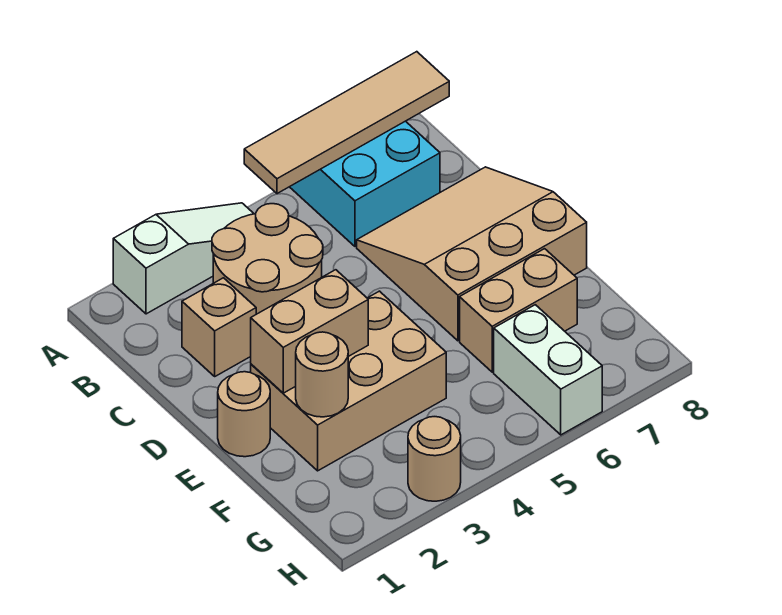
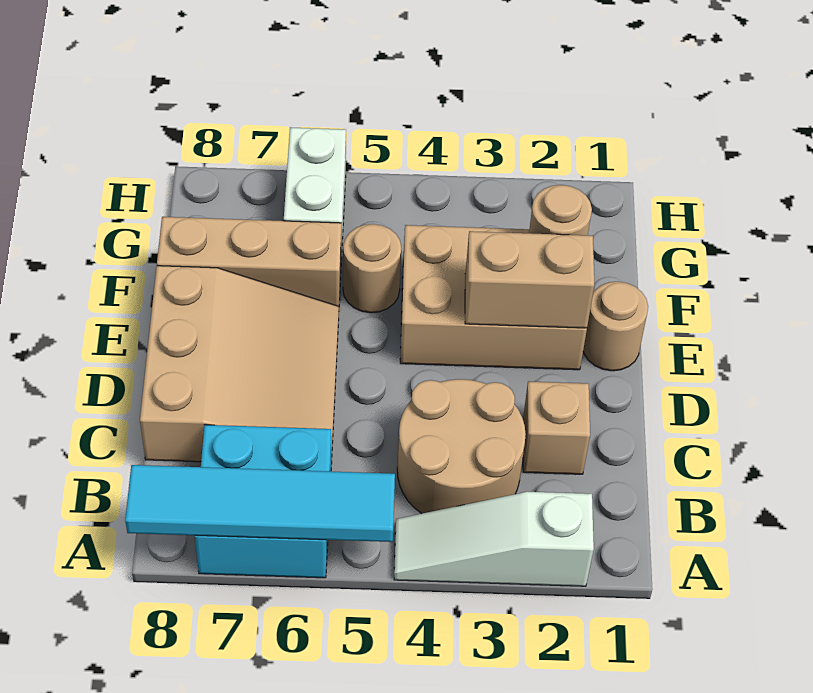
tan 1x4 tile [244,52,449,194] -> cyan 1x4 tile [125,465,395,542]
tan 3x3 slope [357,167,587,341] -> tan 3x3 slope turned to [140,266,339,464]
tan 1x2 brick [460,249,577,372] -> tan 1x3 brick [157,217,341,306]
tan 1x1 round brick [408,417,461,501] -> tan 1x1 round brick moved to [343,224,401,313]

